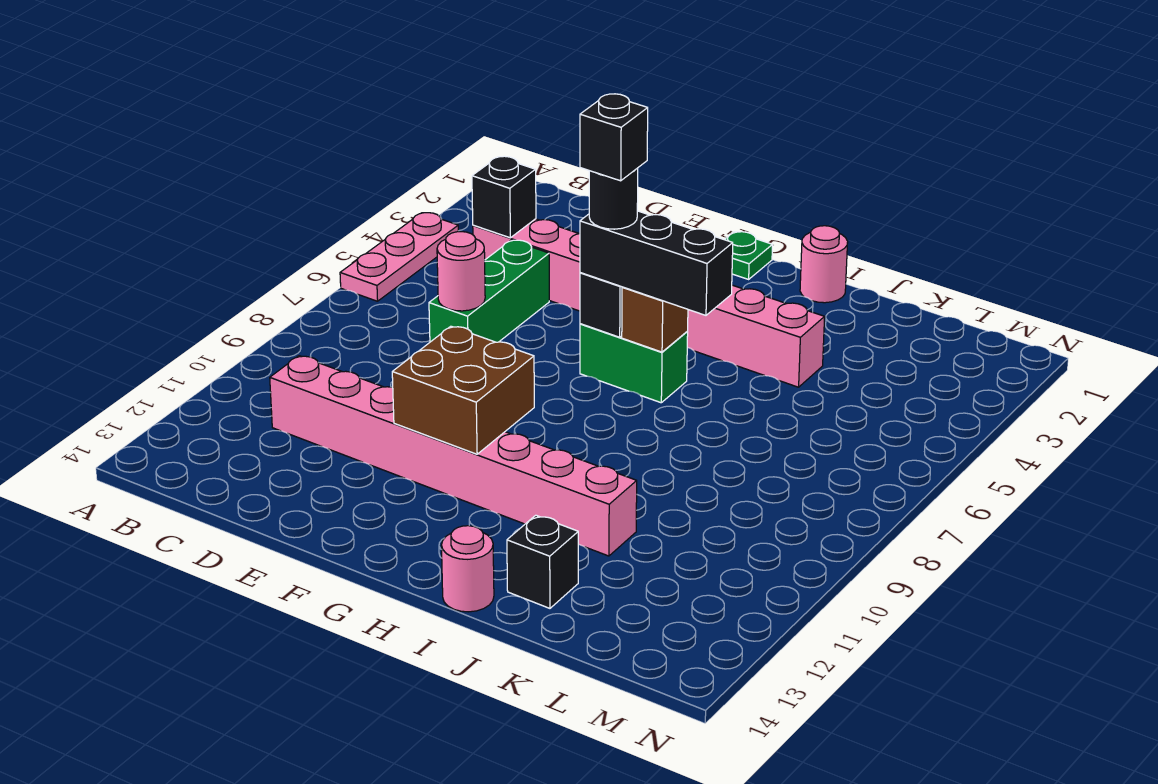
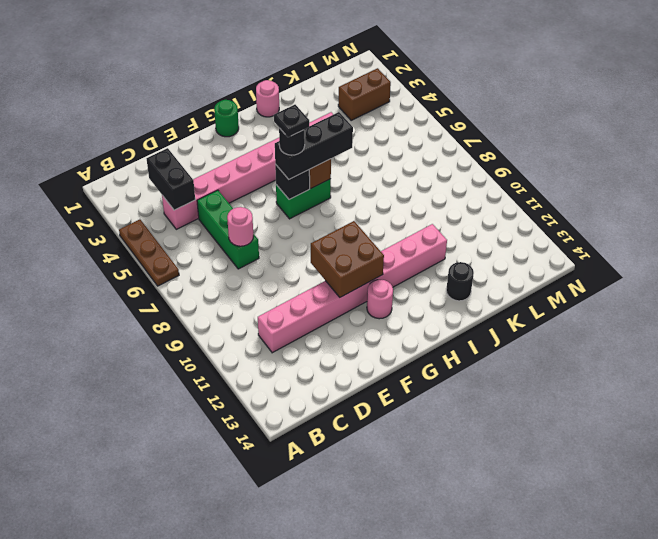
pink 1x3 plate [340,213,458,301] -> brown 1x3 plate [119,219,179,286]
black 1x1 brick [472,156,536,238] -> black 1x2 brick [147,148,195,210]
green 1x1 plate [725,232,773,279] -> green 1x1 round brick [214,100,239,137]
black 1x1 brick [580,94,648,181] -> black 1x1 plate [274,105,309,137]
pink 1x1 round brick [441,526,494,612] -> pink 1x1 round brick moved to [367,280,393,319]
black 1x1 brick [507,515,578,608] -> black 1x1 round brick [446,262,474,301]
none -> brown 1x2 brick [338,68,391,120]

